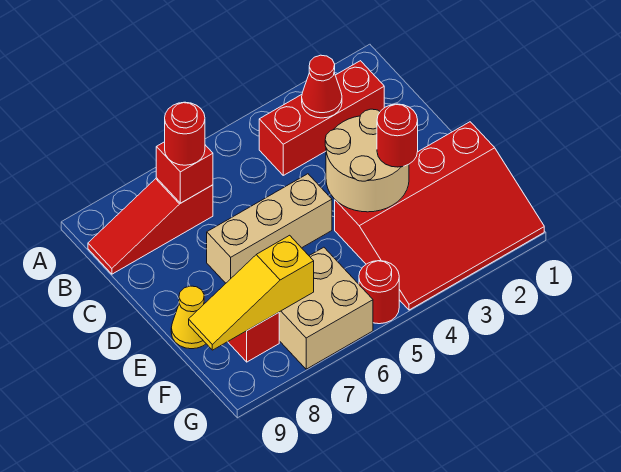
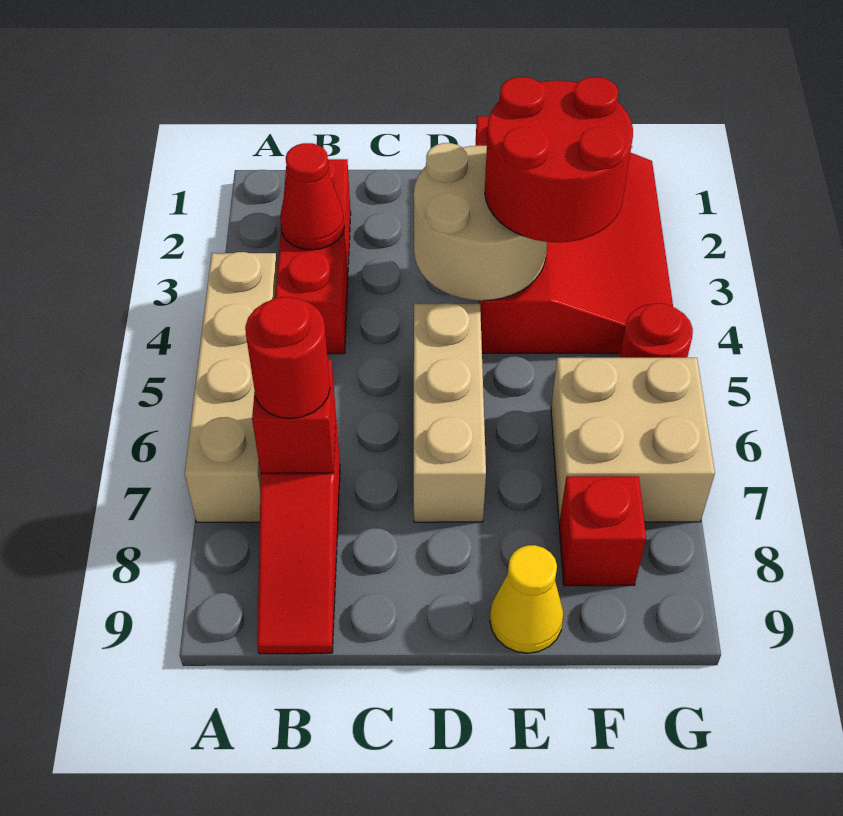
none -> tan 1x4 brick [185,252,278,522]
red 1x1 round brick [377,104,418,167] -> red 2x2 round brick [485,77,633,243]
yellow 1x3 slope [189,235,314,350] -> none

